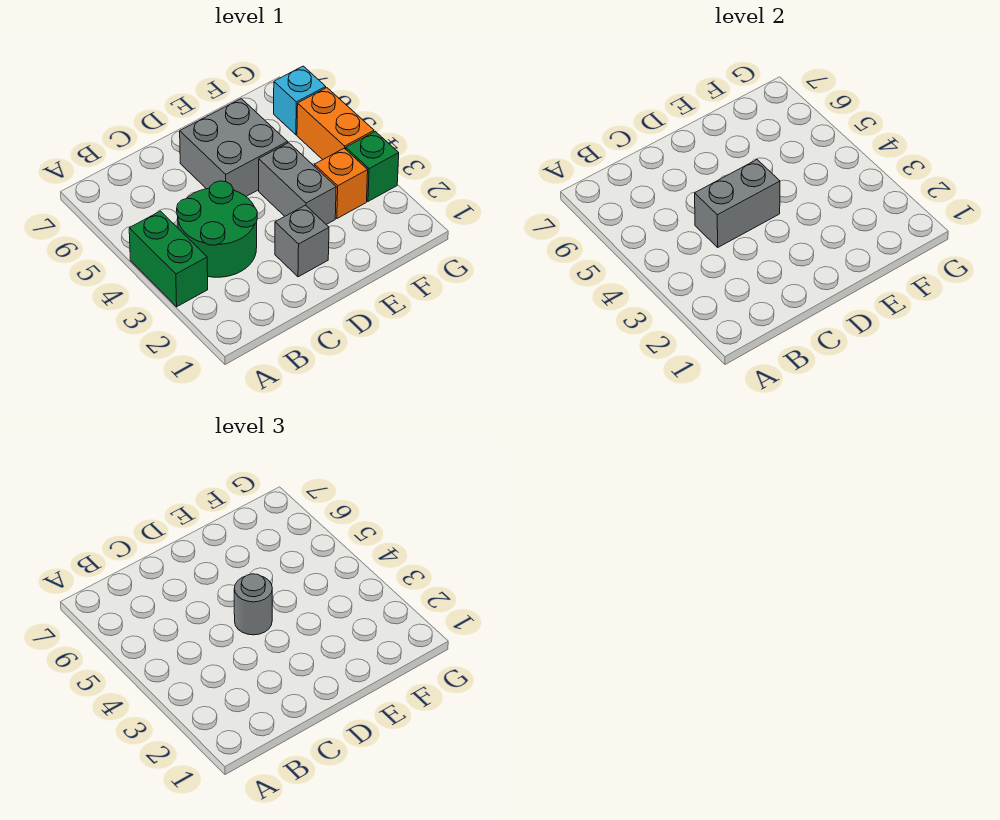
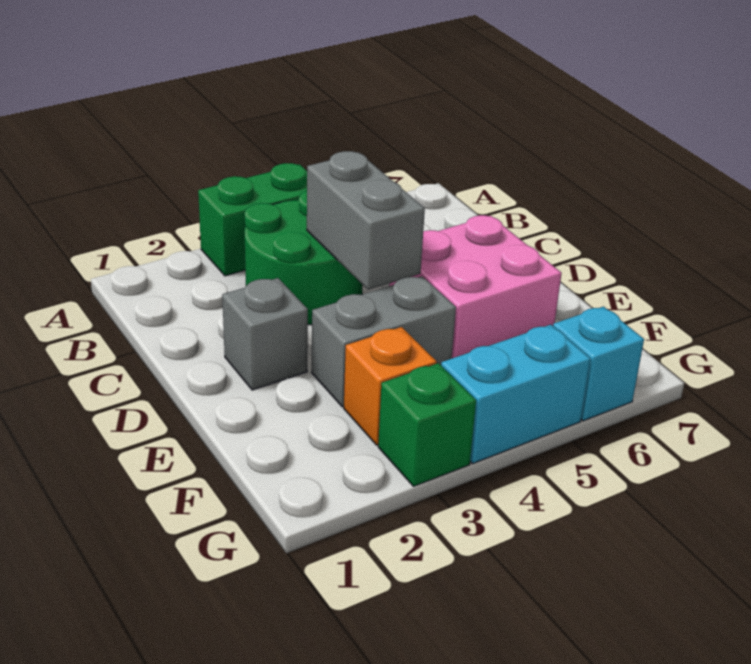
grey 1x1 round brick [234,574,272,635] -> none
grey 2x2 brick [180,99,288,196] -> pink 2x2 brick [389,215,562,358]
orange 1x2 brick [297,88,374,160] -> cyan 1x2 brick [441,325,591,463]

